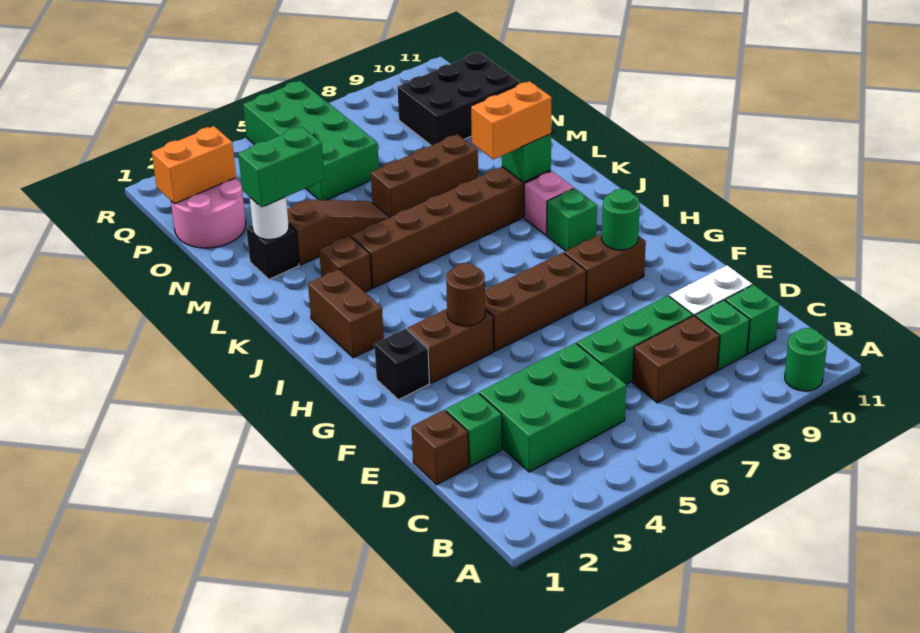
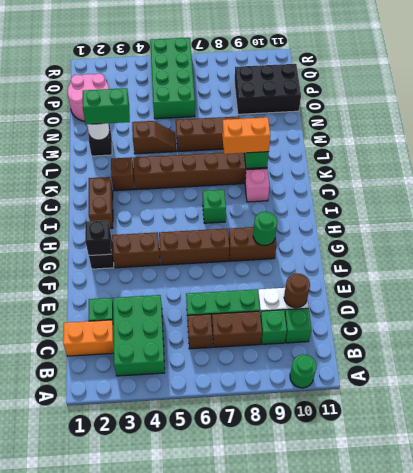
green 2x3 brick [479,343,626,472] -> green 2x3 brick turned to [113,295,165,376]
brown 1x1 brick [412,410,469,485] -> brown 1x1 brick moved to [187,314,212,349]
none -> black 1x1 brick [85,220,111,256]
brown 1x1 round brick [446,263,485,326] -> brown 1x1 round brick moved to [284,273,310,308]
green 1x1 brick [547,188,597,251] -> green 1x1 brick moved to [203,190,226,223]
brown 1x3 slope [287,200,390,265] -> brown 1x2 slope [132,121,176,154]
orange 1x2 brick [152,126,236,204] -> orange 1x2 brick moved to [63,320,114,356]

